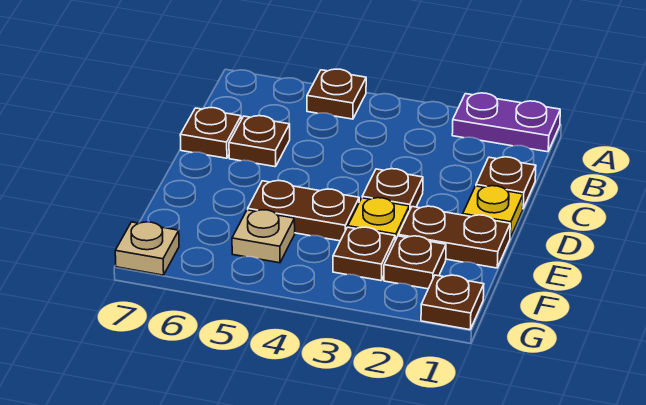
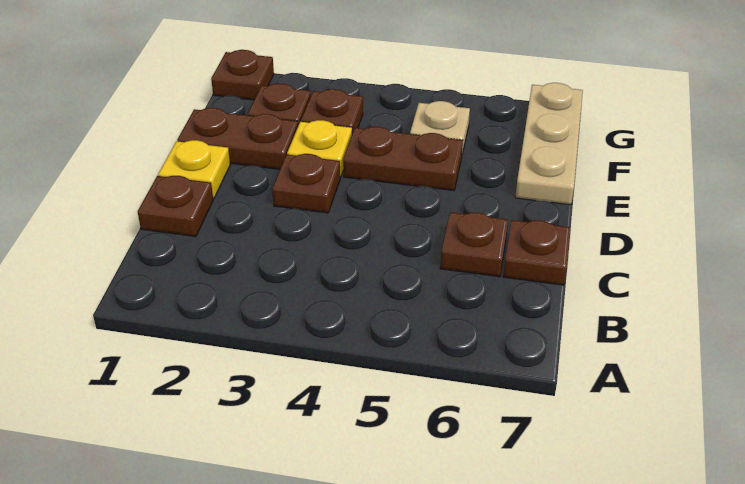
purple 1x2 plate [452,93,560,152] -> none
brown 1x1 plate [307,69,366,119] -> none
tan 1x1 plate [115,222,179,275] -> tan 1x3 plate [515,83,583,205]

